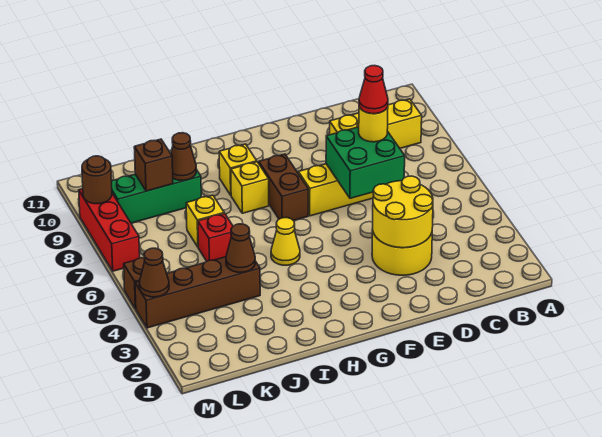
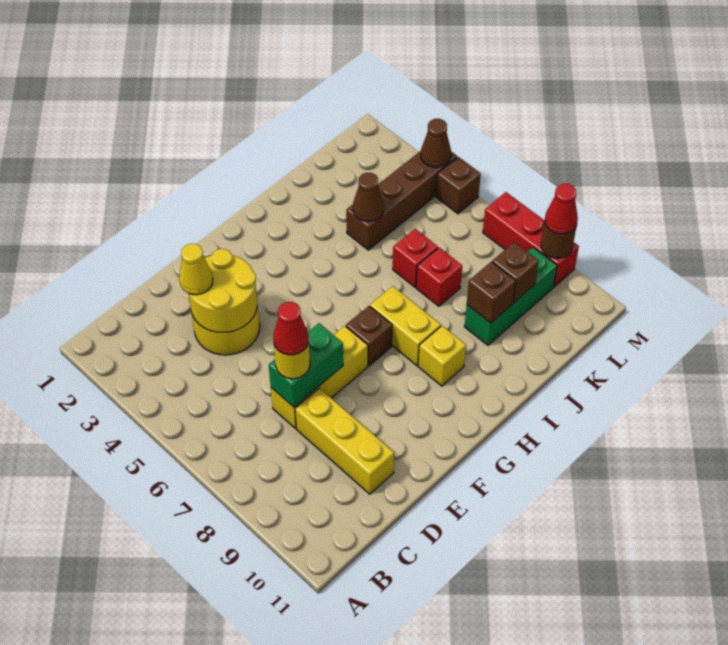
yellow 1x3 brick [330,99,422,148] -> yellow 1x3 brick turned to [295,388,394,494]
green 2x2 brick [326,127,405,198] -> green 1x2 brick [269,323,343,407]
brown 1x2 brick [259,154,308,221] -> brown 1x1 brick [346,306,392,366]
yellow 1x1 cone [271,218,300,265] -> yellow 1x1 cone moved to [179,244,213,295]
yellow 1x1 brick [231,162,269,213] -> yellow 1x2 brick [370,286,441,366]
yellow 1x1 brick [186,195,224,247] -> red 1x1 brick [416,248,462,306]
brown 1x1 cone [171,133,197,180] -> brown 1x1 brick [467,262,516,323]
none -> red 1x1 cone [545,184,578,234]

